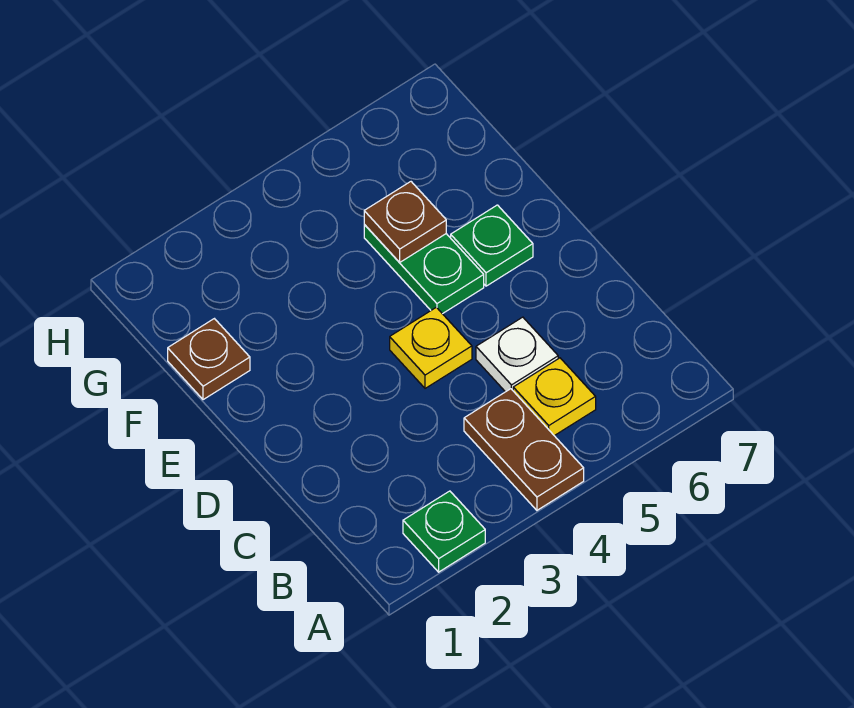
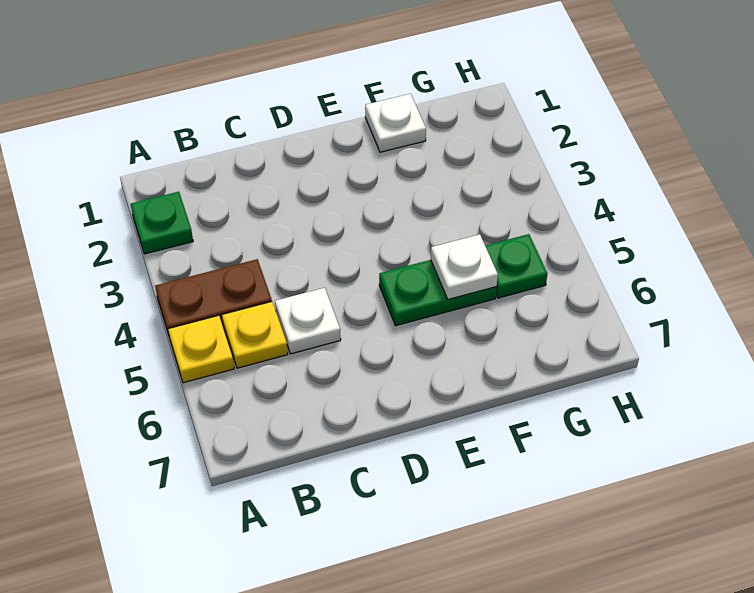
yellow 1x1 plate [390,307,472,388] -> yellow 1x1 plate moved to [168,315,234,383]
green 1x1 plate [451,205,533,286] -> green 1x1 plate moved to [485,234,547,298]
brown 1x1 plate [168,319,250,400] -> white 1x1 plate [365,94,426,152]
brown 1x1 plate [364,182,446,262] -> white 1x1 plate [431,234,498,300]

